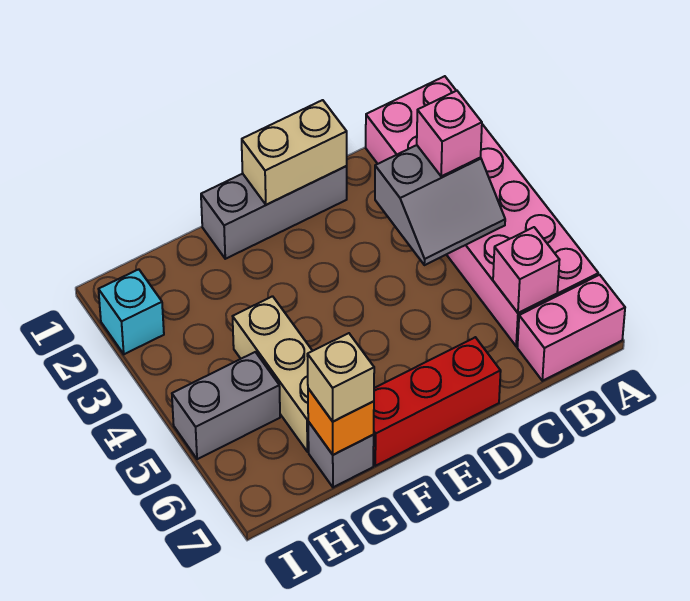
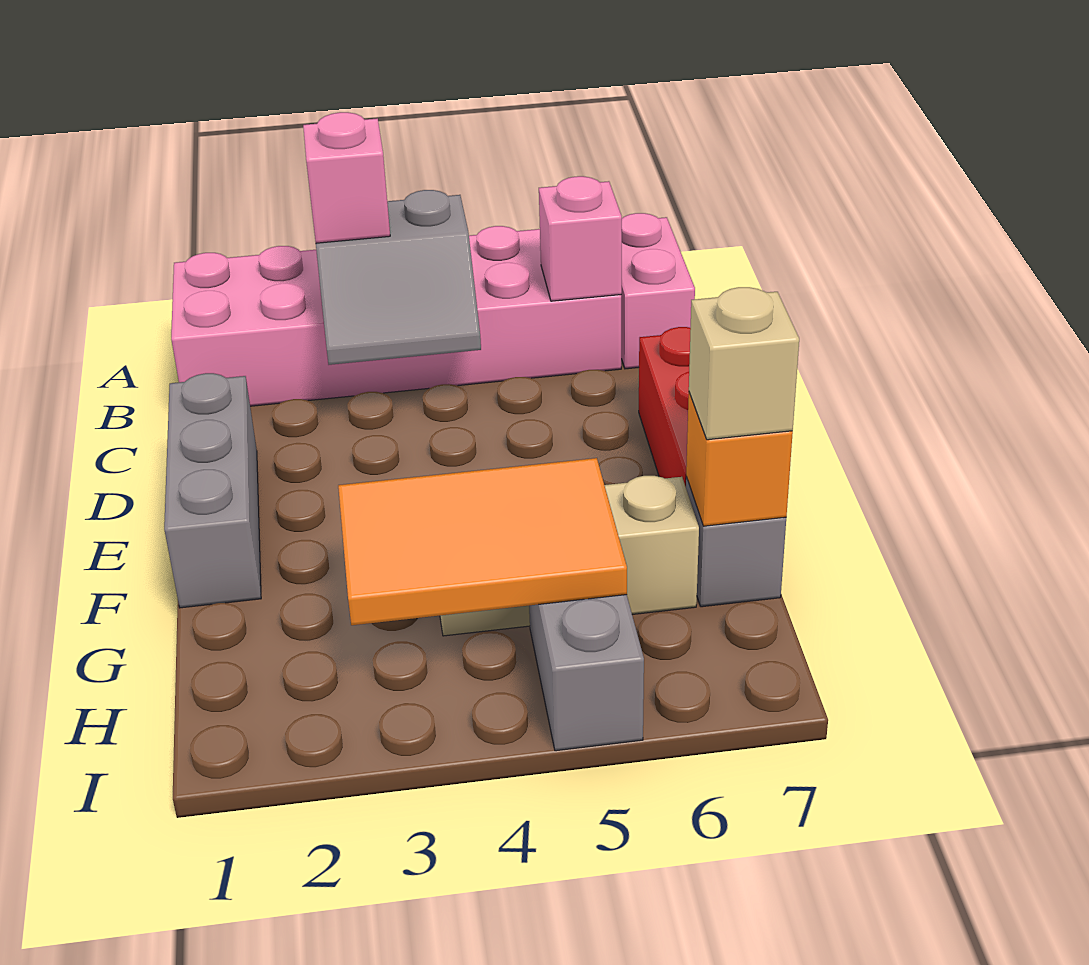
grey 2x2 slope [375,145,505,265] -> grey 2x2 slope turned to [316,190,481,365]
tan 1x2 brick [242,100,347,205] -> none
none -> orange 2x3 tile [338,458,627,625]
cyan 1x1 brick [99,269,164,354] -> none

